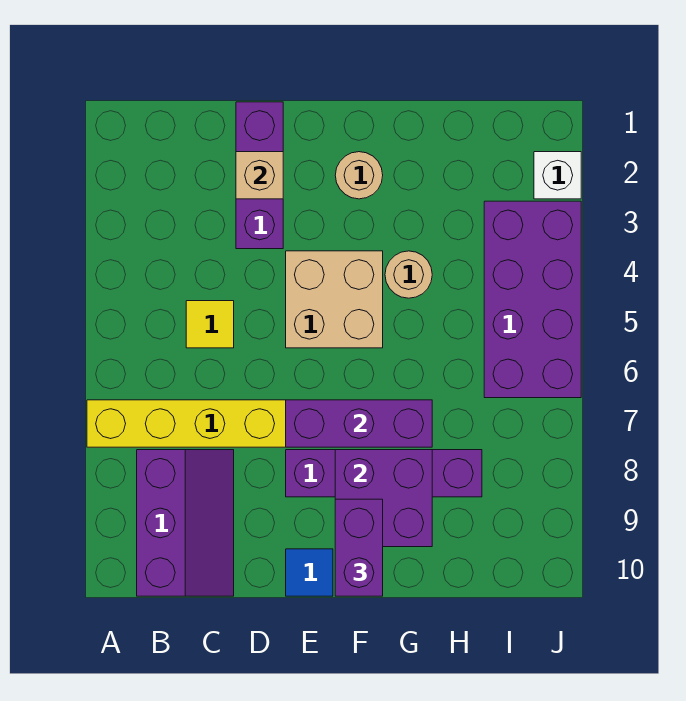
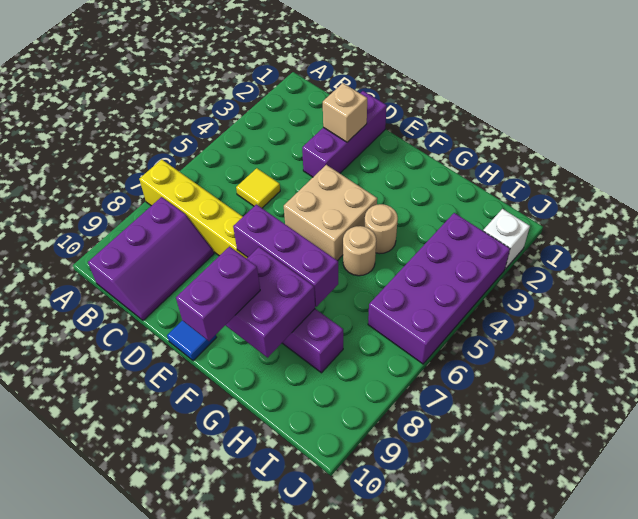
tan 1x1 round brick [335,152,383,199] -> tan 1x1 round brick moved to [343,226,376,276]

